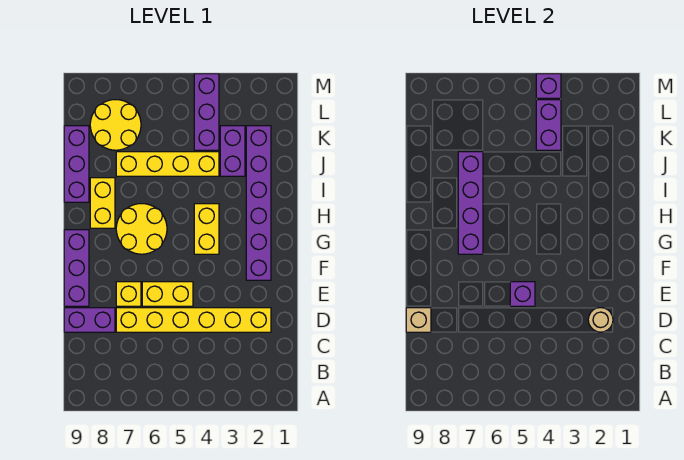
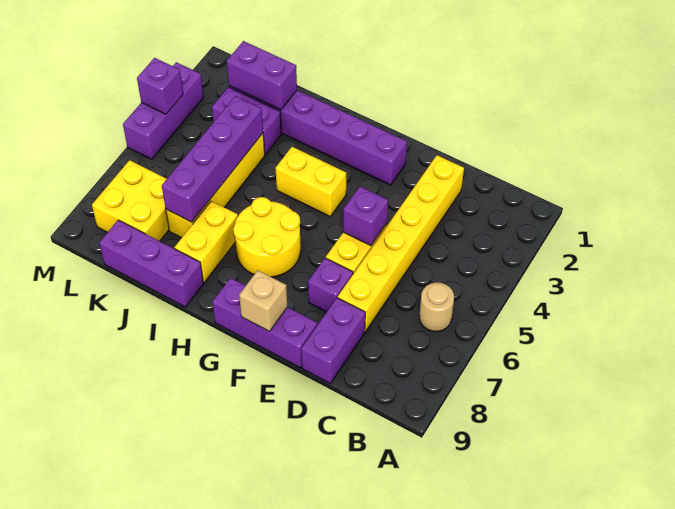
tan 1x1 round brick [588,308,613,332] -> tan 1x1 round brick moved to [419,282,454,332]
tan 1x1 brick [406,308,431,332] -> tan 1x1 brick moved to [239,270,287,331]
yellow 1x1 brick [116,282,141,306] -> purple 1x1 brick [308,258,353,312]
purple 1x4 brick [458,152,483,254] -> purple 1x4 brick turned to [162,96,263,222]
yellow 1x2 brick [90,178,115,228] -> yellow 1x2 brick turned to [174,201,238,282]
purple 1x3 brick [194,74,219,150] -> purple 1x3 brick turned to [123,62,204,159]
purple 1x2 brick [536,100,561,150] -> purple 1x2 brick moved to [227,41,297,110]
yellow 2x2 round brick [90,100,141,150] -> yellow 2x2 brick [92,160,169,241]

